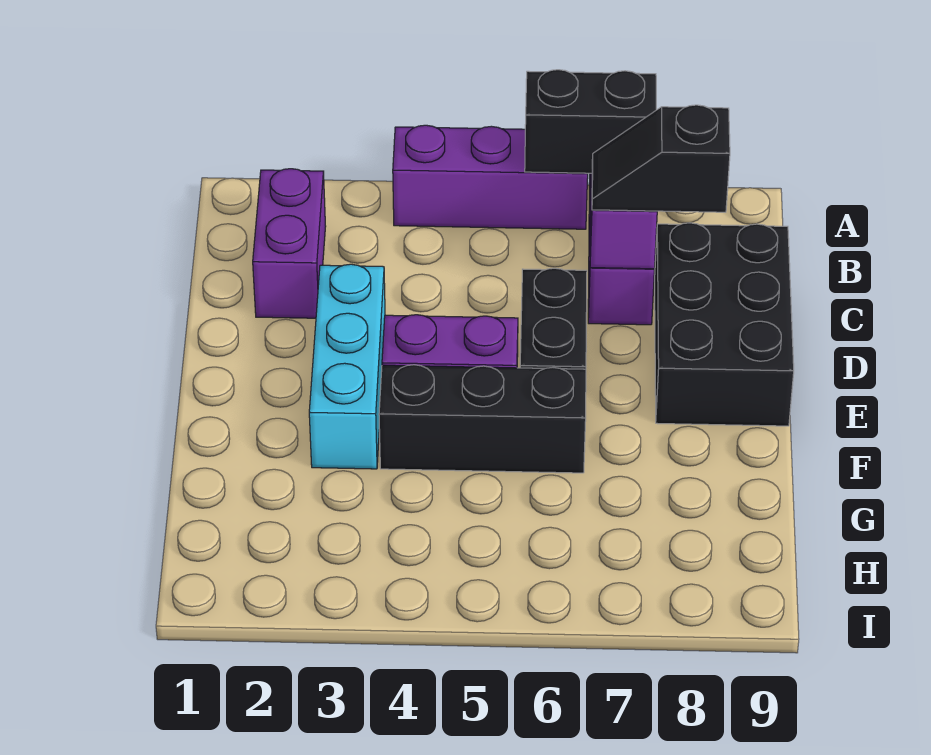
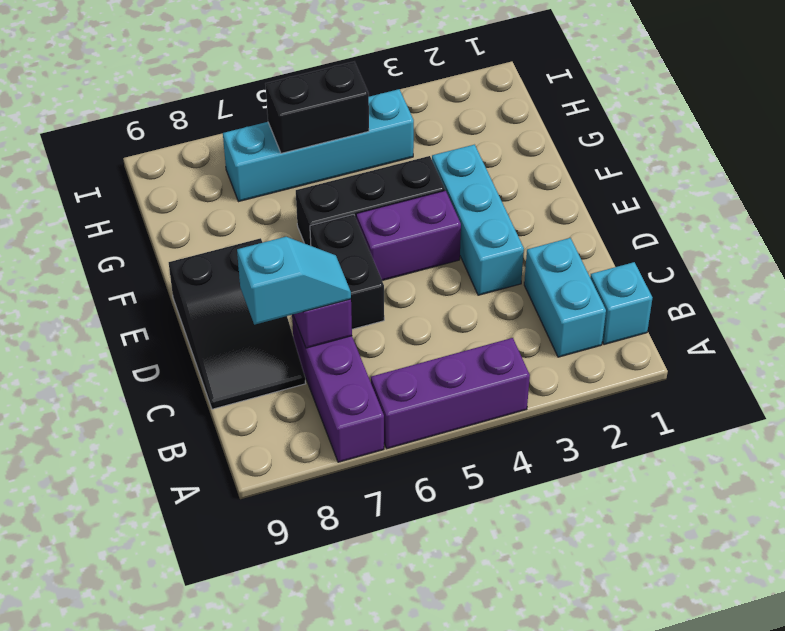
black 1x2 brick [525,70,656,174] -> black 1x2 brick moved to [266,62,369,153]
none -> cyan 1x1 brick [590,262,652,345]
purple 1x2 brick [253,169,326,318] -> cyan 1x2 brick [524,238,606,357]
black 1x2 slope [592,105,730,212] -> cyan 1x2 slope [237,237,351,325]
black 2x3 brick [655,223,794,426] -> black 2x3 slope [169,238,305,409]
none -> cyan 1x4 brick [223,89,414,202]

